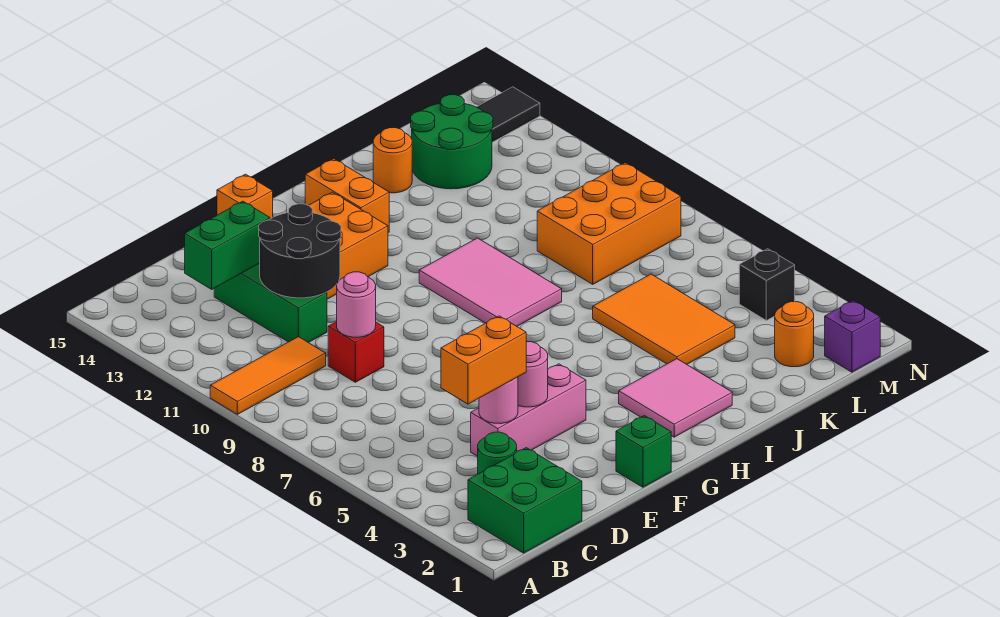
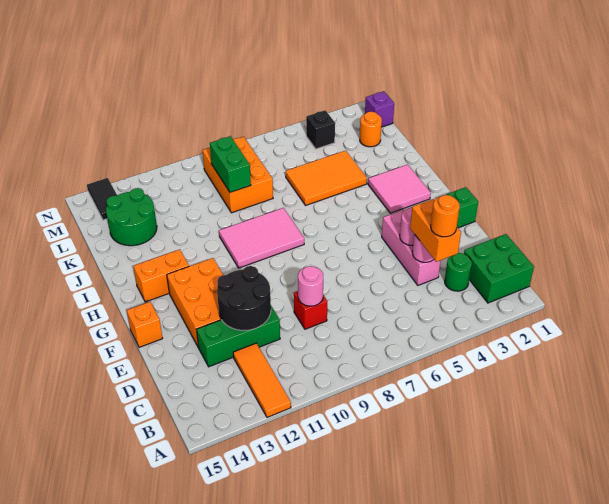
orange 1x3 tile [210,337,326,414] -> orange 1x3 tile moved to [233,343,291,417]
green 1x2 brick [185,201,270,289] -> green 1x2 brick moved to [210,136,251,192]
orange 1x1 round brick [373,128,412,193] -> orange 1x1 round brick moved to [431,195,460,237]

